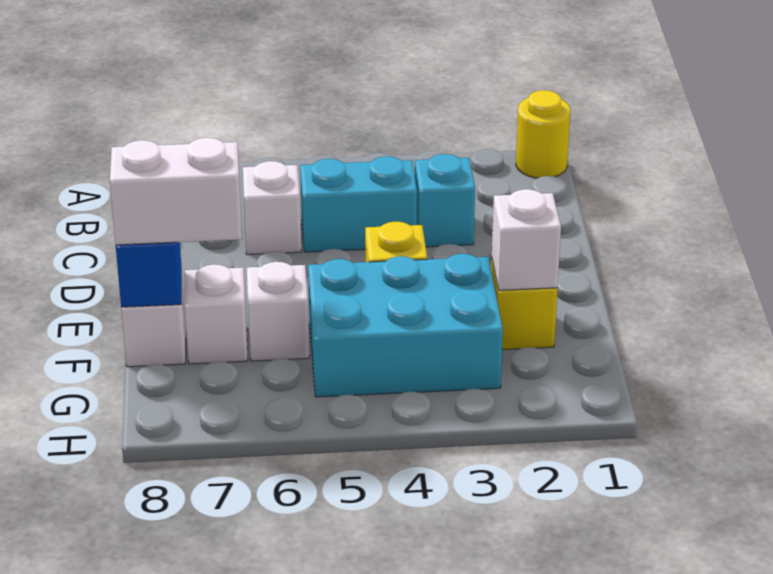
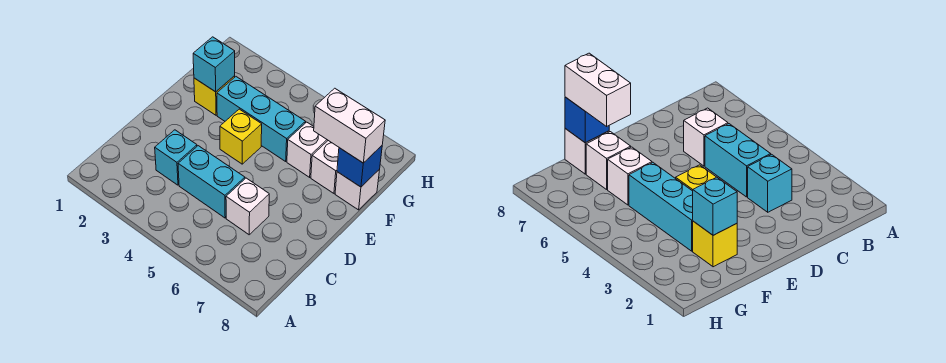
yellow 1x1 round brick [516,90,570,178] -> none
white 1x1 brick [492,189,561,290] -> cyan 1x1 brick [193,37,235,92]
cyan 2x3 brick [308,254,503,397] -> cyan 1x3 brick [217,77,305,161]

